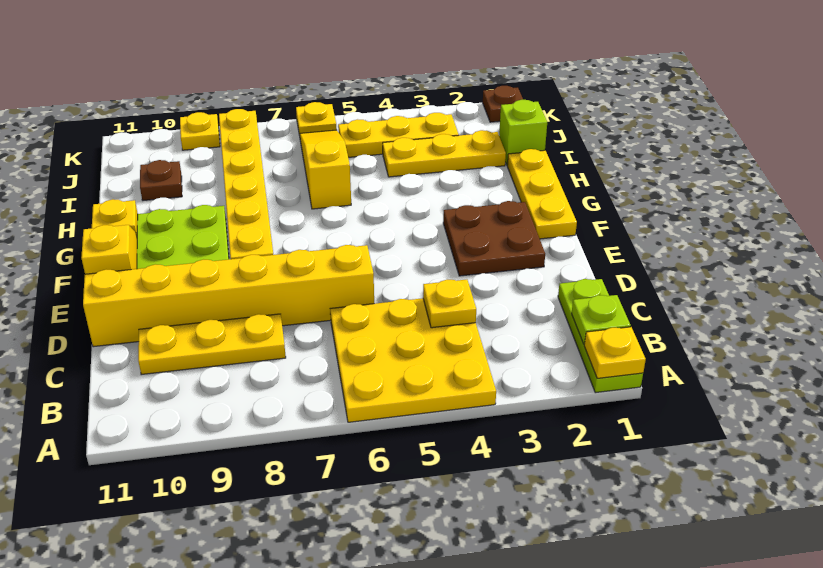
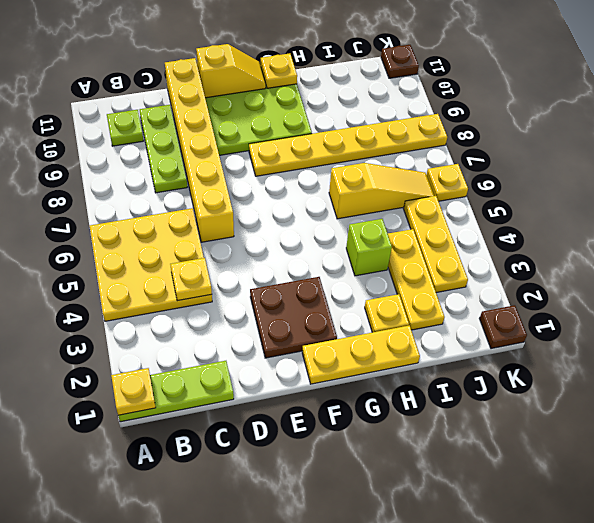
lime 1x1 plate [572,295,631,344] -> lime 1x1 plate moved to [107,110,143,146]
yellow 1x3 plate [138,314,286,375] -> lime 1x3 plate [140,105,187,193]
lime 1x1 brick [499,100,547,165] -> lime 1x1 brick moved to [346,219,392,276]
brown 1x1 plate [140,160,182,201] -> brown 1x1 plate moved to [381,45,419,78]
yellow 1x1 plate [180,112,220,150] -> yellow 1x1 plate moved to [365,294,409,332]

